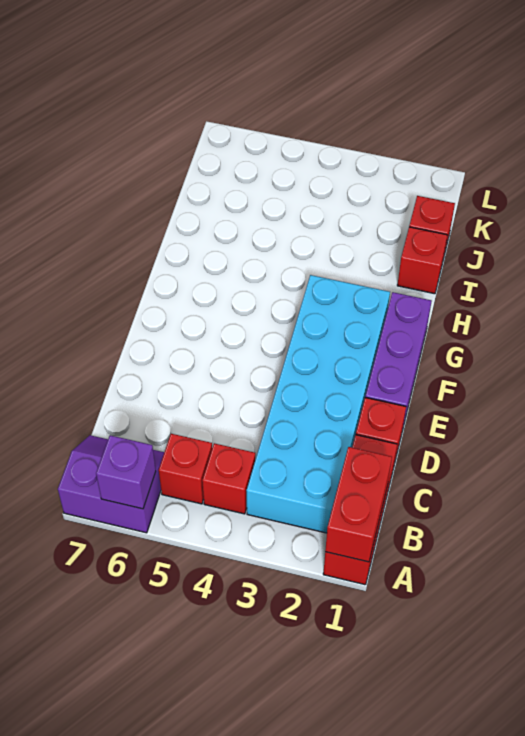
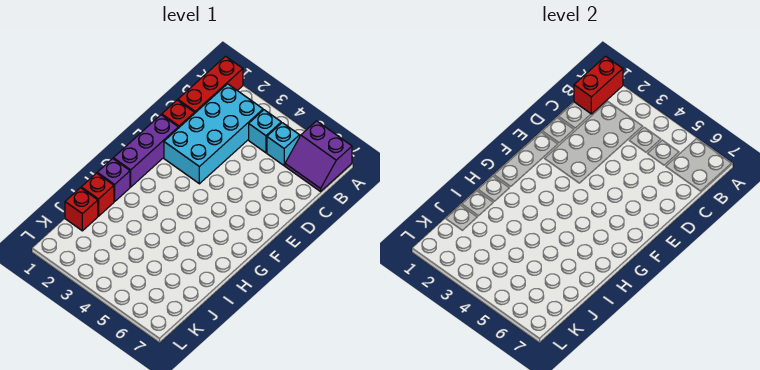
purple 1x1 brick [96,435,156,509] -> purple 1x1 brick moved to [97,159,130,201]
cyan 2x6 brick [246,275,390,533] -> cyan 2x4 brick [164,84,263,184]
red 1x1 brick [202,443,255,514] -> cyan 1x1 brick [249,110,281,153]
red 1x1 brick [159,434,212,504] -> cyan 1x1 brick [267,123,300,166]

